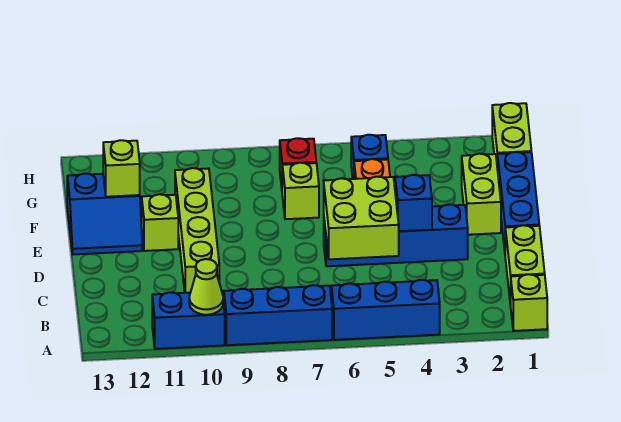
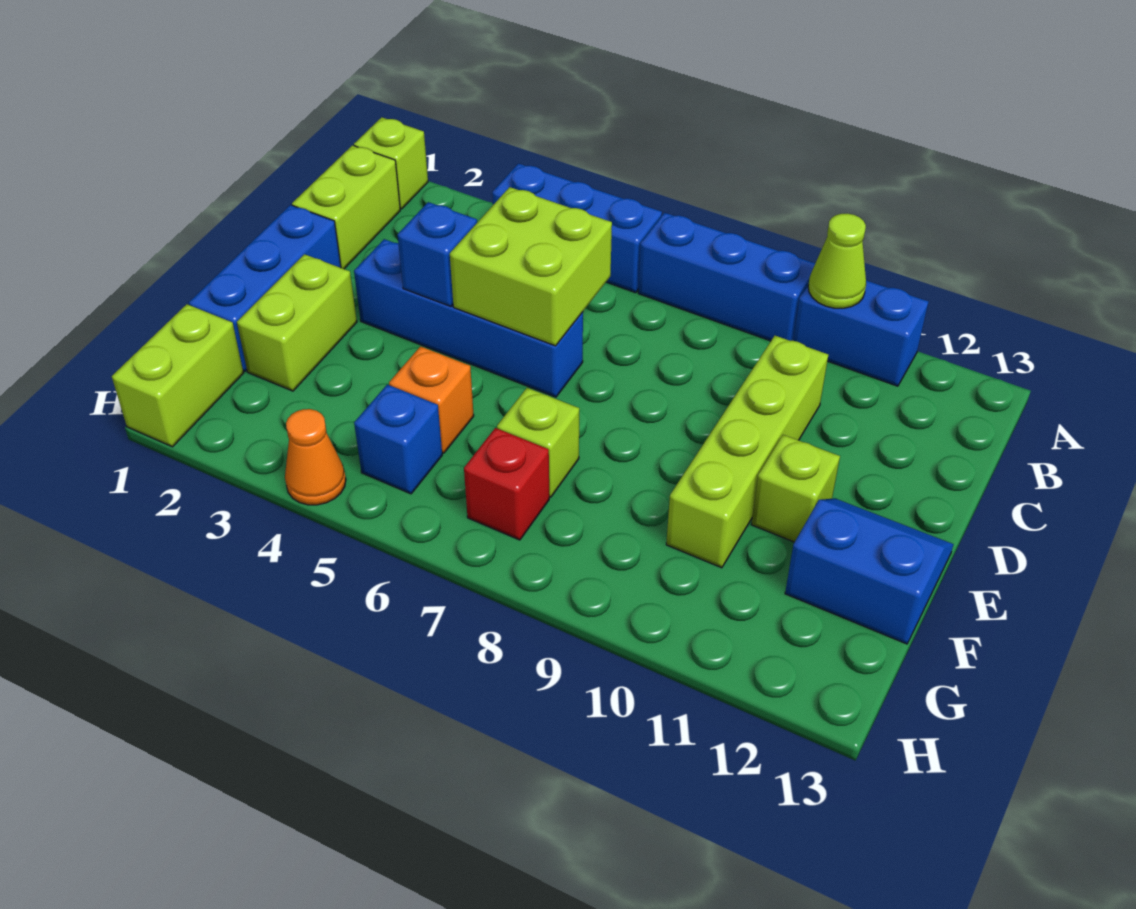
lime 1x1 brick [103,140,140,197] -> none
none -> orange 1x1 cone [285,409,346,505]

